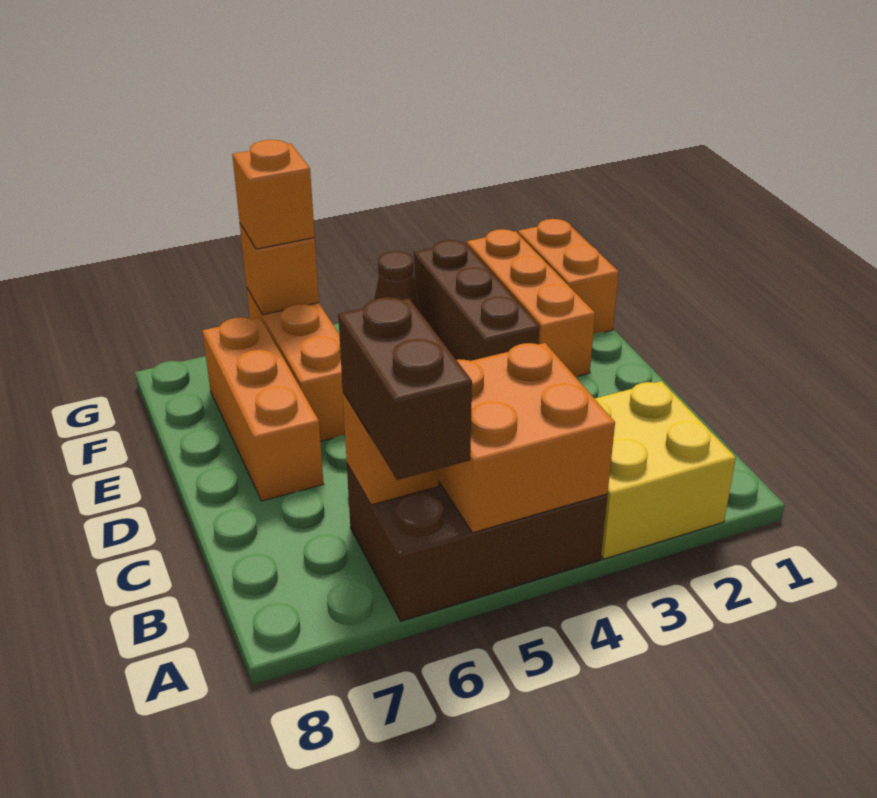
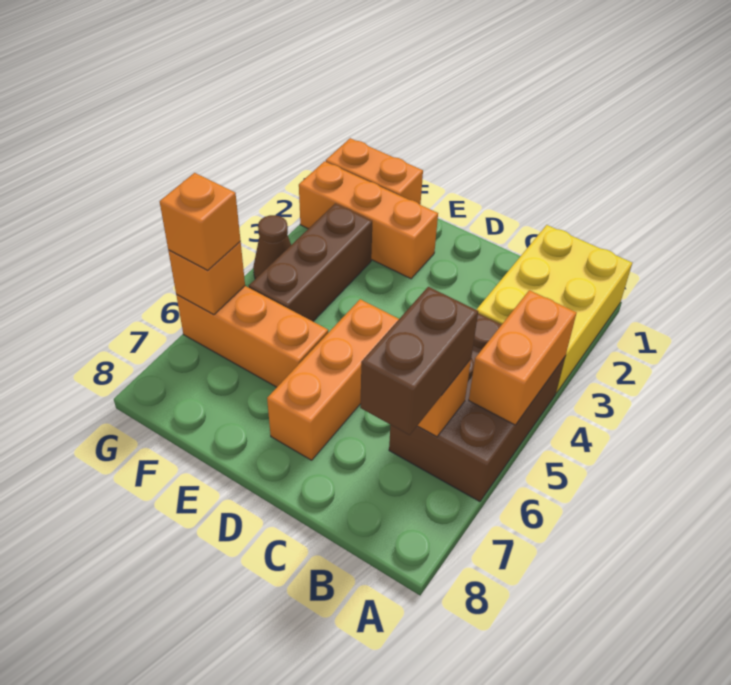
yellow 2x2 brick [595,381,736,559] -> yellow 2x3 brick [476,225,632,393]
orange 2x2 brick [438,343,615,533] -> orange 1x2 brick [469,290,577,425]
brown 1x2 brick [338,297,472,480] -> brown 1x2 brick turned to [360,287,478,435]
orange 1x3 brick [202,317,323,501] -> orange 1x3 brick turned to [267,299,399,460]
brown 1x3 brick [414,240,539,361] -> brown 1x3 brick turned to [249,203,372,321]

